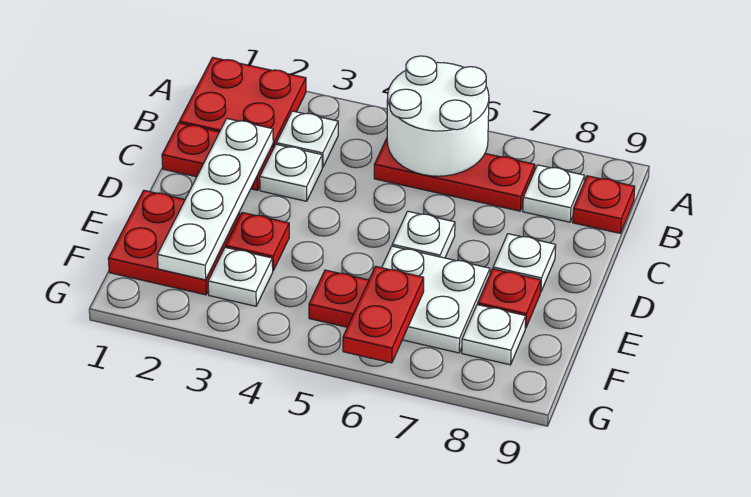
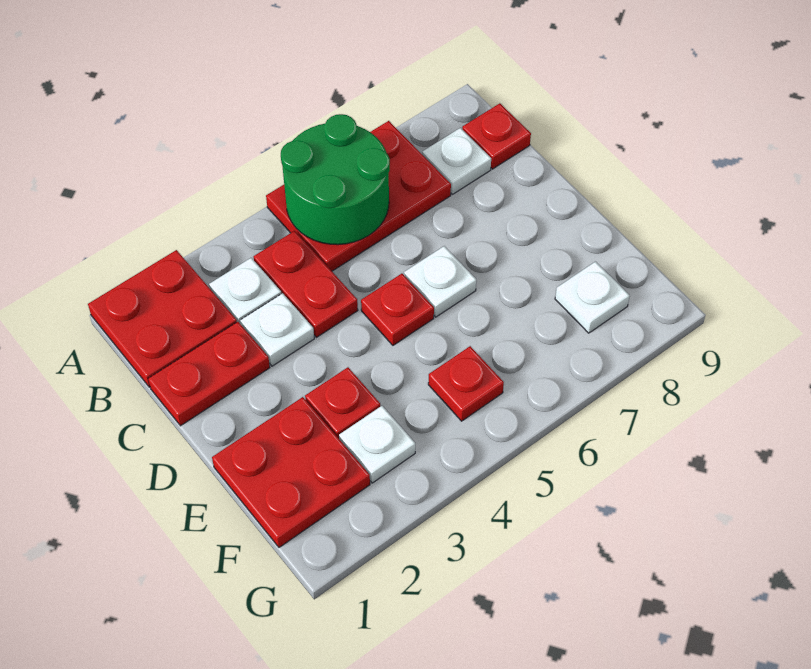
white 2x2 round brick [387,56,489,176] -> green 2x2 round brick [281,114,390,245]
red 1x3 plate [374,139,535,211] -> red 2x3 plate [266,121,451,271]
white 1x4 plate [157,119,273,280] -> none
white 1x1 plate [493,234,556,292] -> none
white 2x2 plate [382,246,490,353] -> none
red 1x1 plate [478,269,541,328] -> red 1x1 plate moved to [361,274,434,345]
red 1x2 plate [343,266,424,363] -> red 1x2 plate moved to [254,231,358,337]

